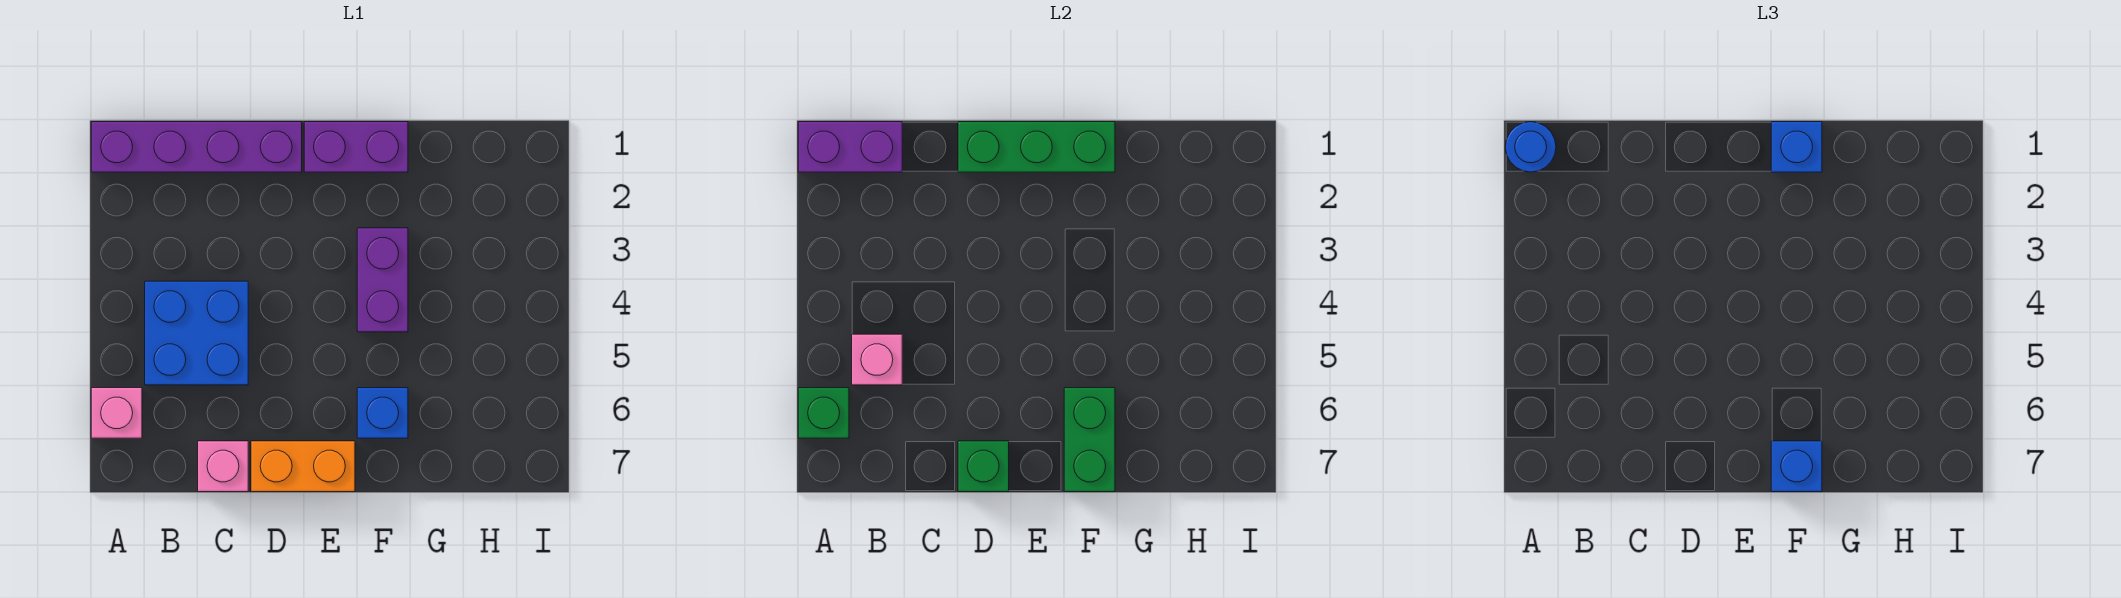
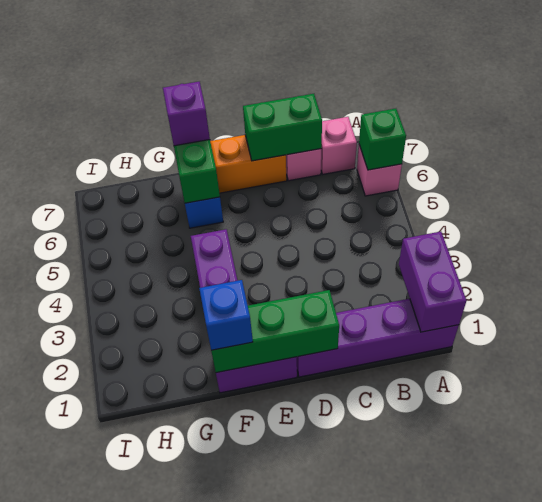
purple 1x2 brick [798,122,902,172] -> purple 1x2 brick turned to [399,232,466,332]
blue 1x1 round brick [1505,122,1556,172] -> none
blue 2x2 brick [145,281,248,385] -> none
pink 1x1 brick [852,334,902,385] -> pink 1x1 brick moved to [321,117,357,174]
green 1x1 brick [958,441,1009,492] -> green 1x2 brick [243,94,322,161]
blue 1x1 brick [1771,441,1822,492] -> purple 1x1 brick [163,82,210,146]

